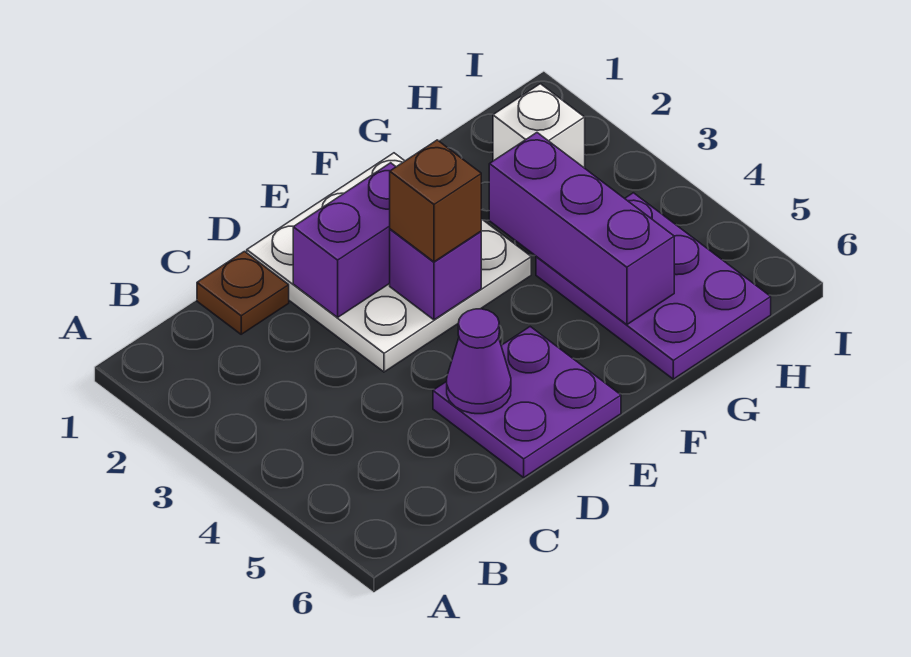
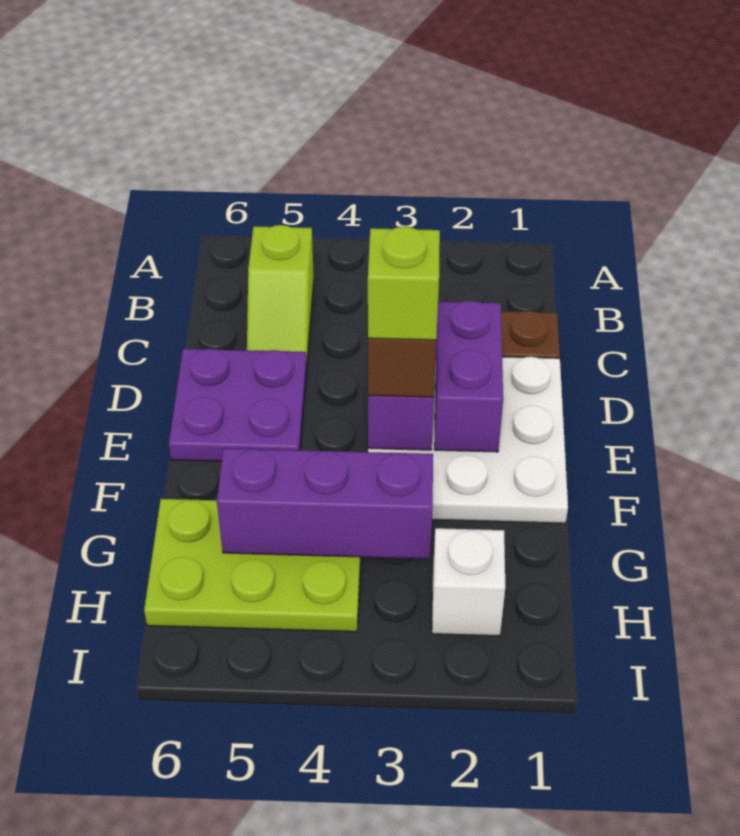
none -> lime 1x2 slope [247,225,314,363]
purple 1x1 cone [447,309,511,414] -> none
none -> lime 1x1 brick [368,227,440,340]
purple 2x3 plate [536,193,771,379] -> lime 2x3 plate [144,499,361,632]

